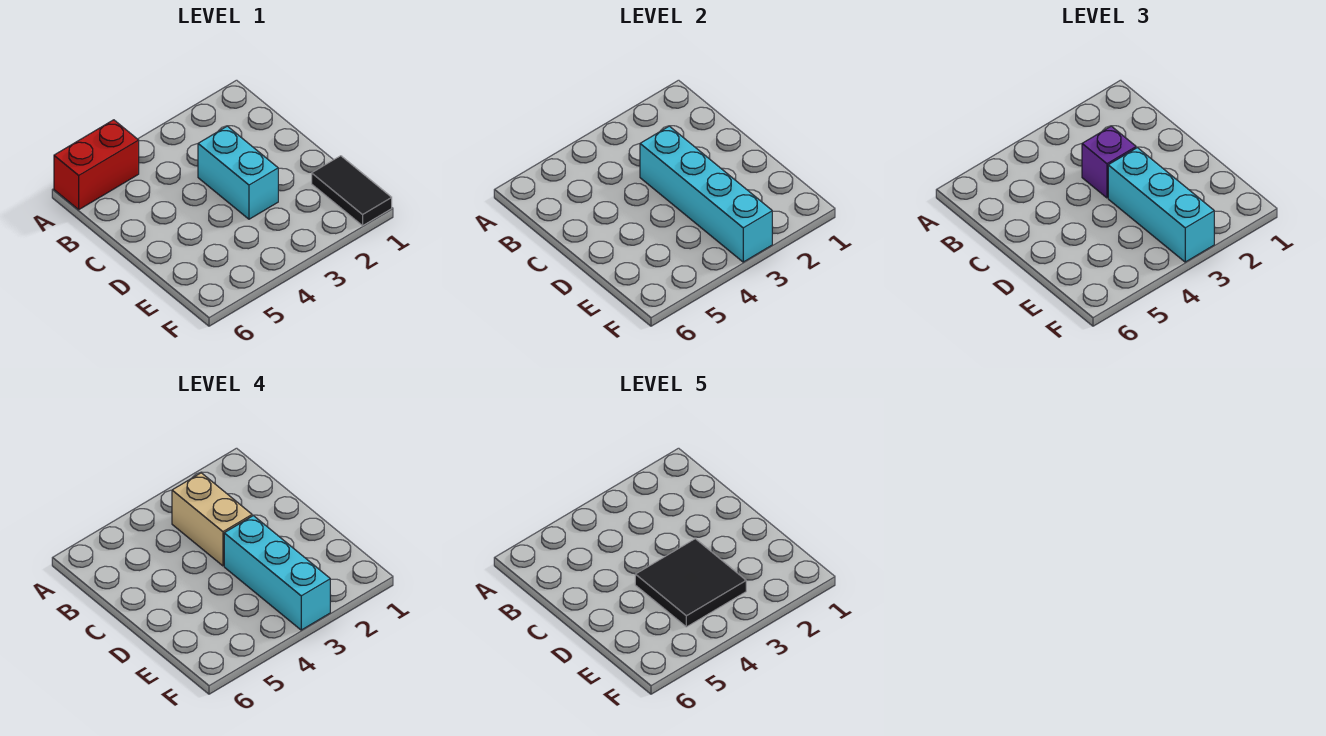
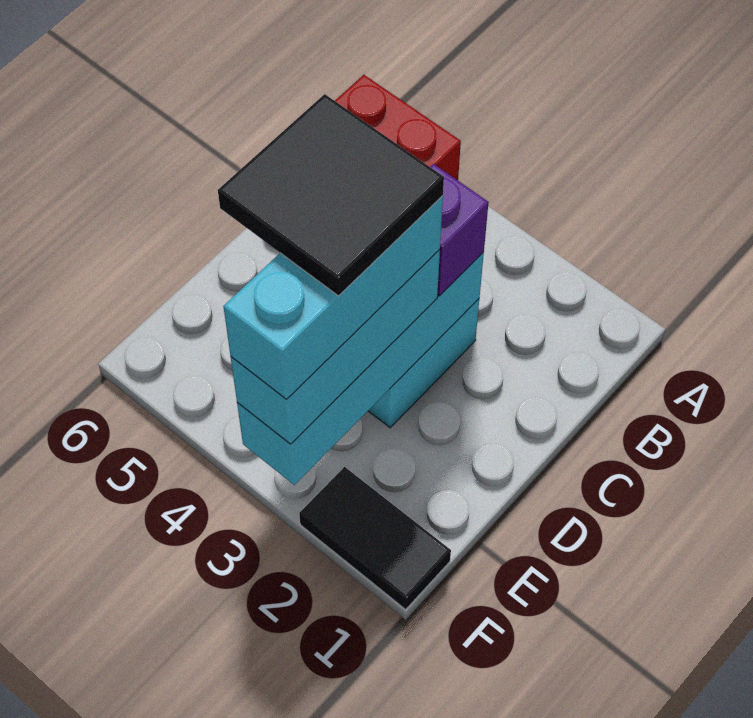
tan 1x2 brick [172,473,252,566] -> none
black 1x2 tile [312,156,392,226] -> black 1x2 tile turned to [299,467,451,609]

